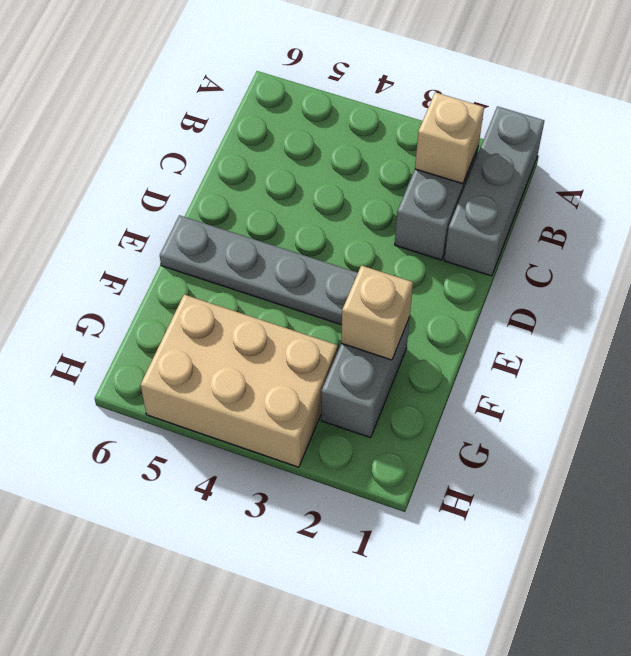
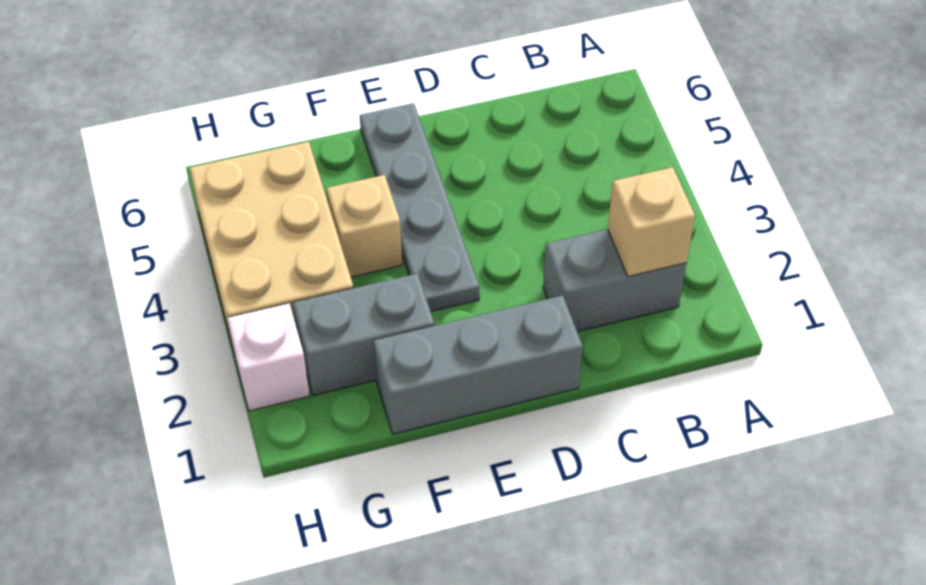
grey 1x3 brick [444,106,544,276] -> grey 1x3 brick moved to [374,295,583,434]
tan 1x1 brick [341,265,413,360] -> tan 1x1 brick moved to [327,175,402,277]
none -> white 1x1 brick [228,303,310,411]

